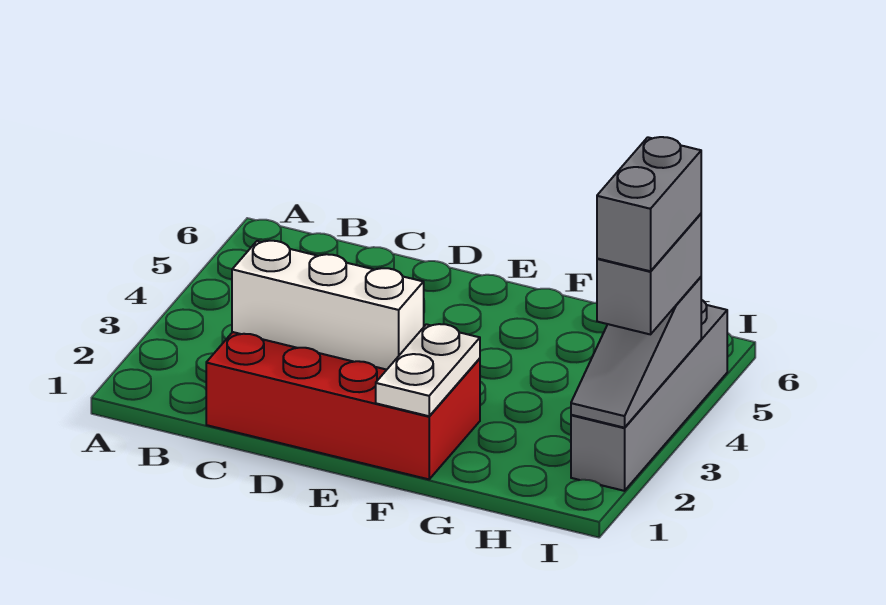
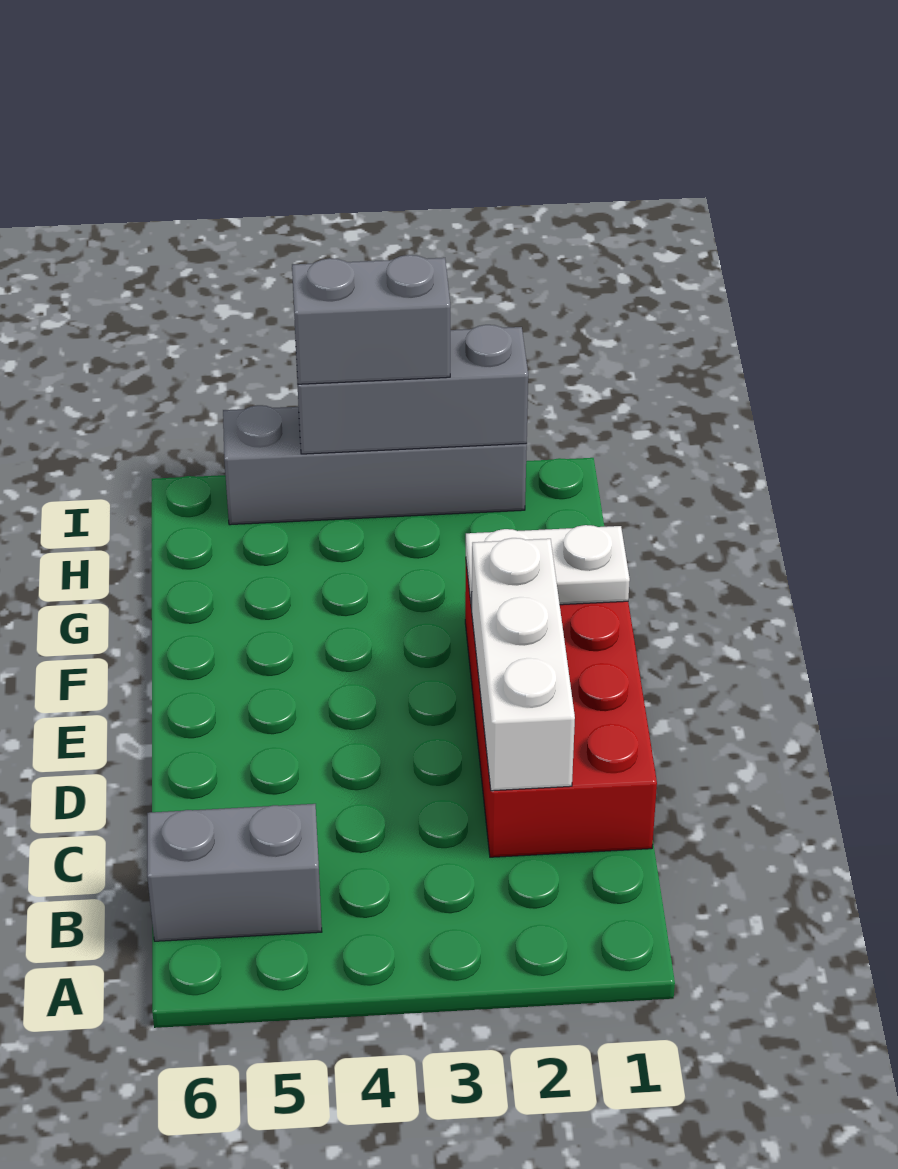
grey 1x3 slope [571,277,701,428] -> grey 1x3 brick [296,325,528,454]
grey 1x2 brick [597,137,701,271] -> grey 1x2 brick moved to [147,804,322,941]

